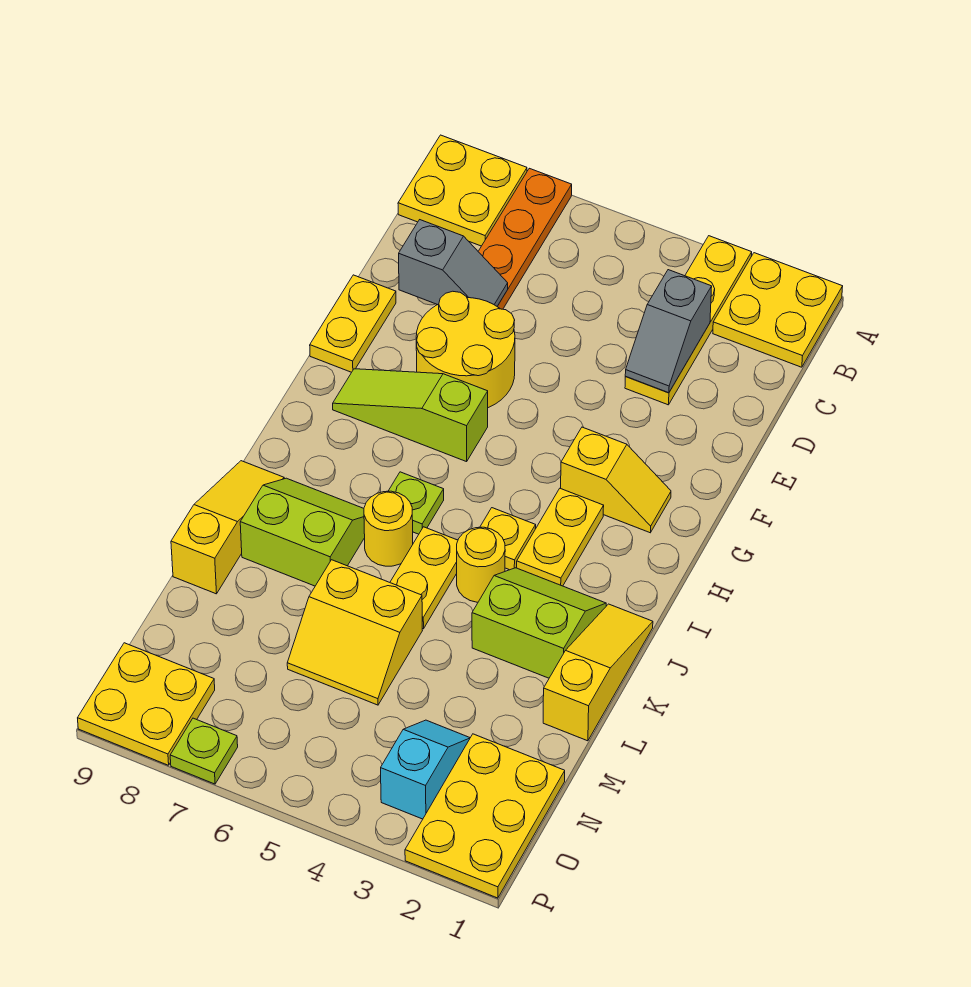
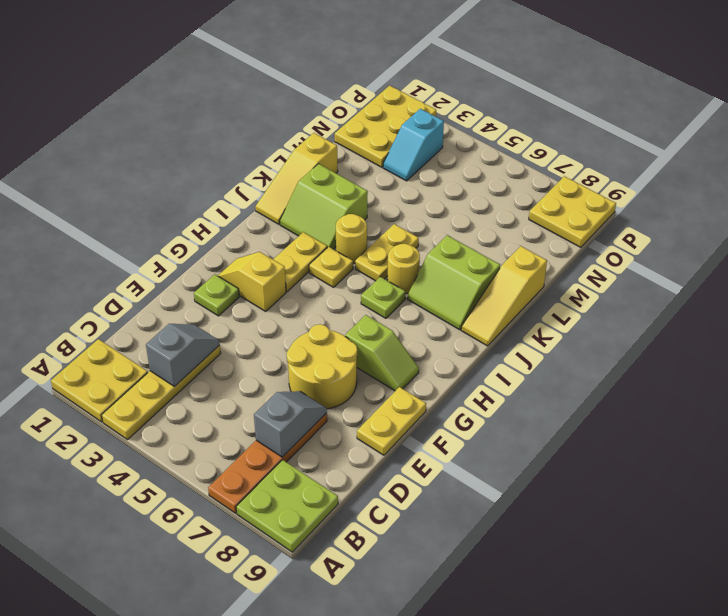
yellow 2x2 plate [398,135,527,246] -> lime 2x2 plate [236,460,338,552]
grey 1x2 slope [399,220,508,306] -> grey 1x2 slope turned to [254,391,327,457]
lime 1x3 slope [333,369,488,462] -> lime 1x2 slope [345,315,419,391]
yellow 2x2 slope [287,560,422,705] -> none
lime 1x1 plate [170,718,238,784] -> lime 1x1 plate moved to [194,274,239,316]

